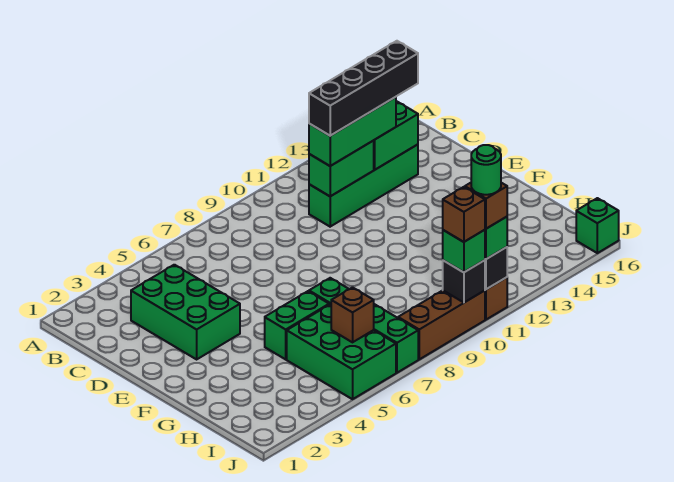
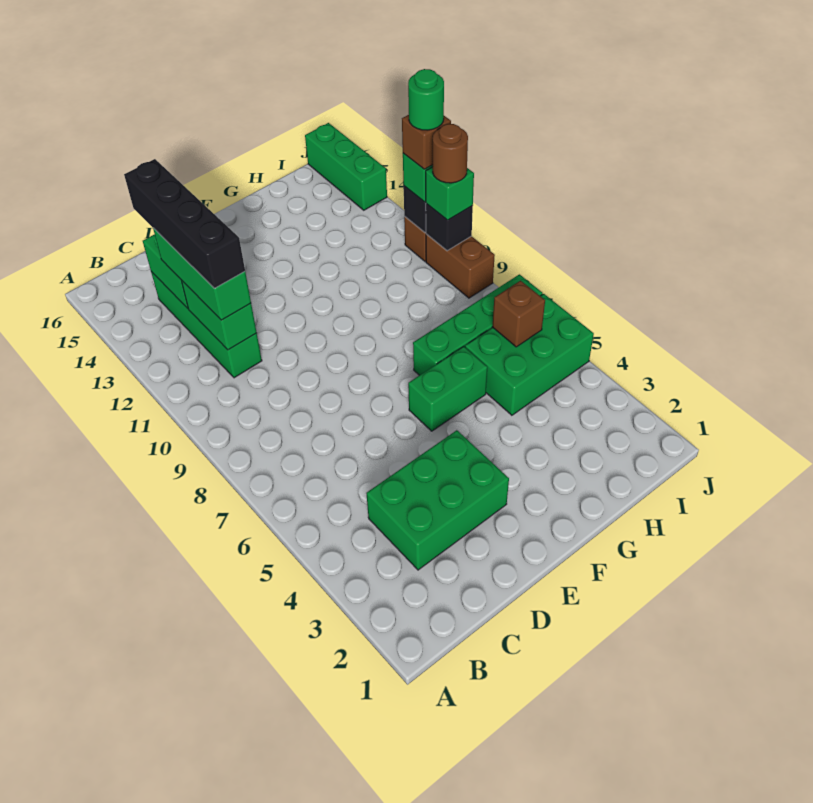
green 1x2 brick [265,291,329,359] -> green 1x2 brick turned to [408,346,487,431]
brown 1x3 brick [398,290,485,359] -> brown 1x2 brick [426,234,495,298]
brown 1x1 brick [443,187,485,242] -> brown 1x1 round brick [433,124,468,183]
green 1x1 brick [576,198,619,253] -> green 1x3 brick [305,123,387,210]

